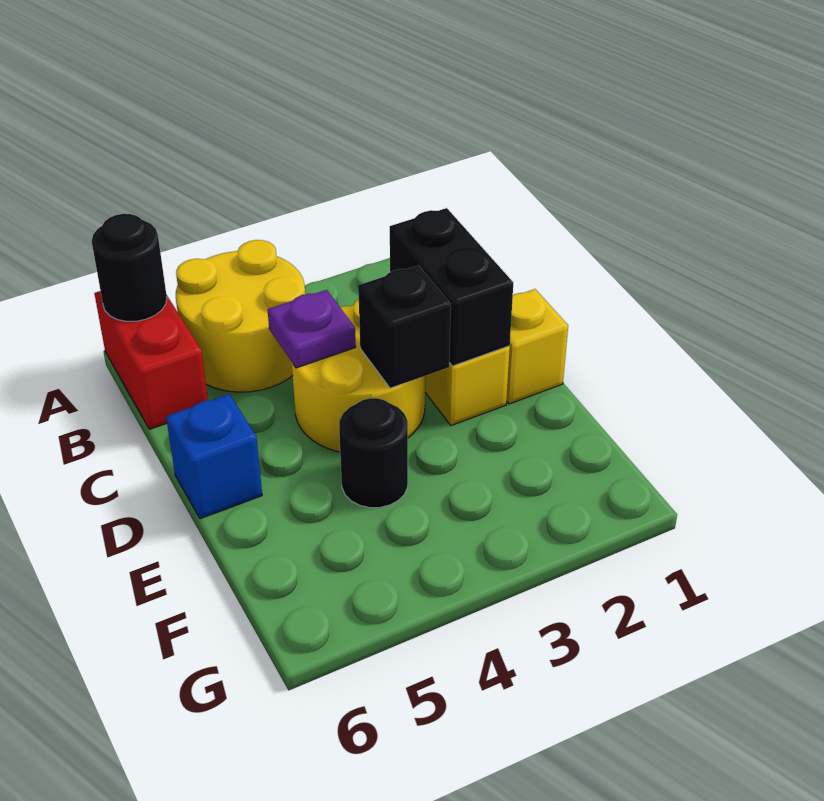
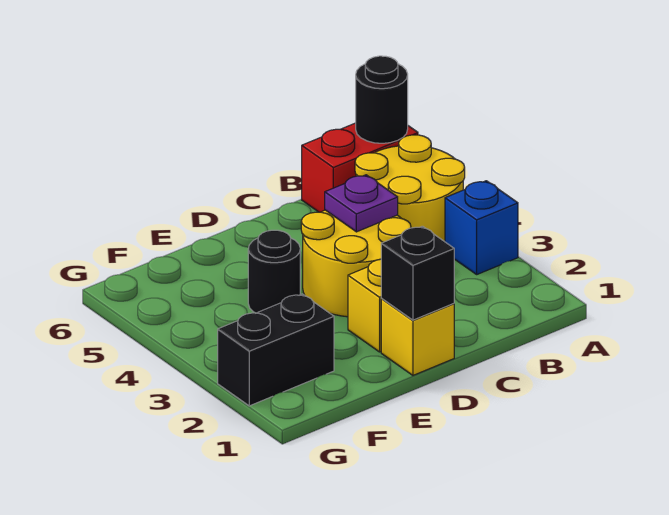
black 1x2 brick [390,208,513,366] -> black 1x2 brick moved to [218,294,334,406]
black 1x1 brick [358,265,451,388] -> black 1x1 brick moved to [381,226,454,320]
blue 1x1 brick [166,394,262,519] -> blue 1x1 brick moved to [445,181,518,274]

